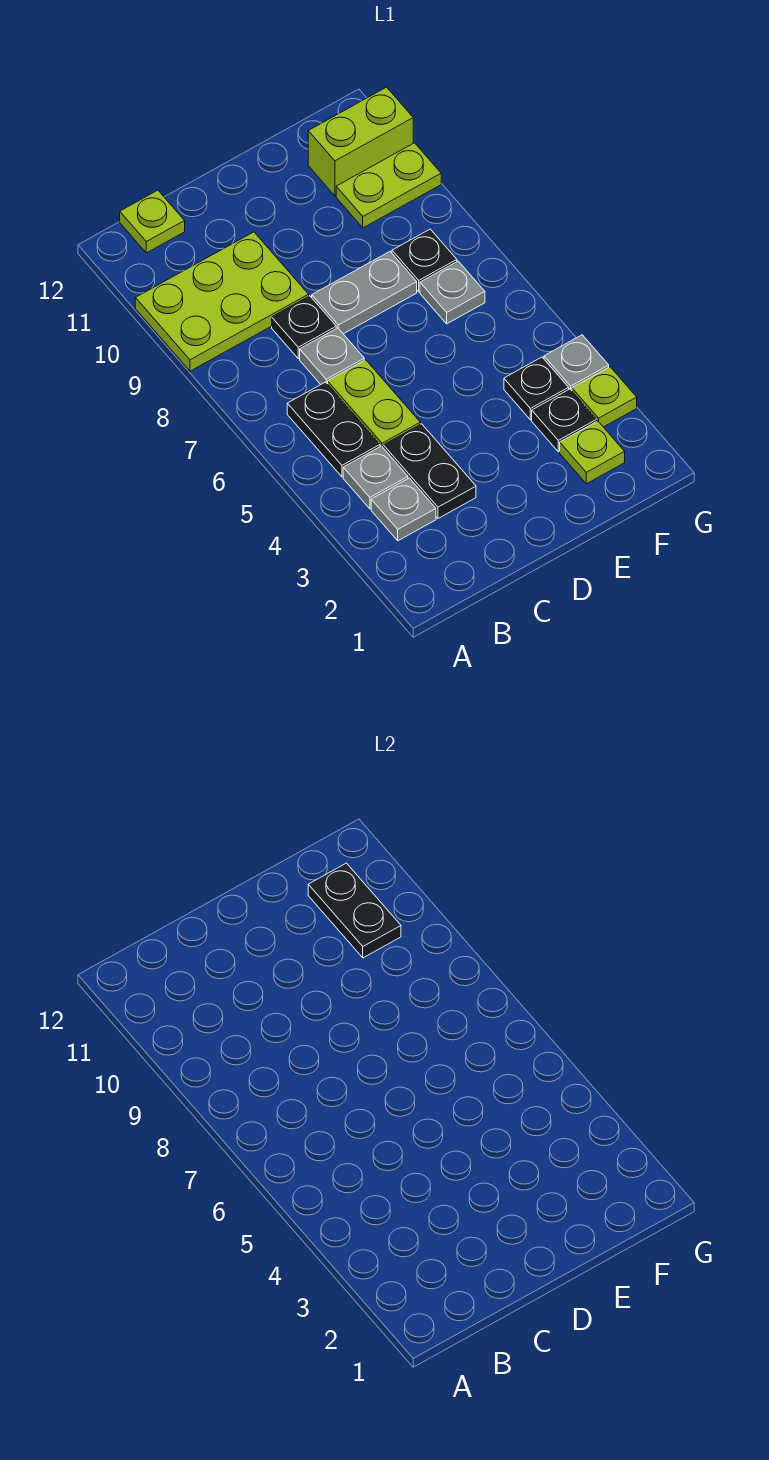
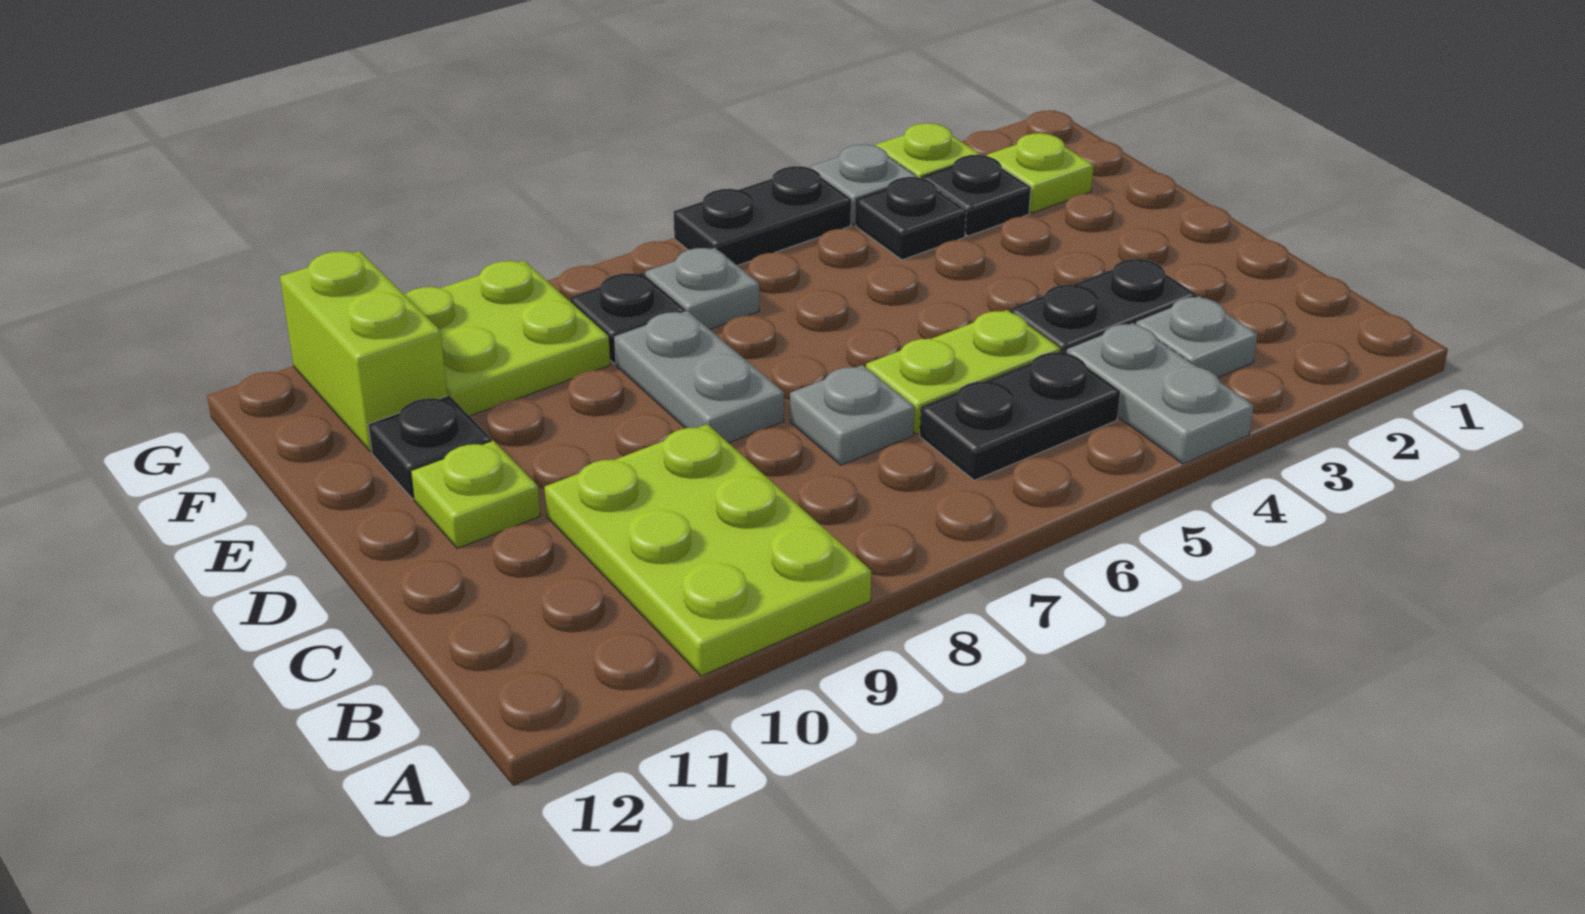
grey 1x1 plate [343,446,408,509] -> grey 1x2 plate [1067,323,1254,464]
lime 1x1 plate [120,190,185,253] -> lime 1x1 plate moved to [411,440,540,548]
black 1x1 plate [272,296,336,359] -> black 1x1 plate moved to [368,396,491,499]
lime 1x2 plate [336,143,441,228] -> lime 2x2 plate [405,261,610,416]
black 1x2 plate [308,863,401,958] -> black 1x2 plate moved to [674,166,851,266]

